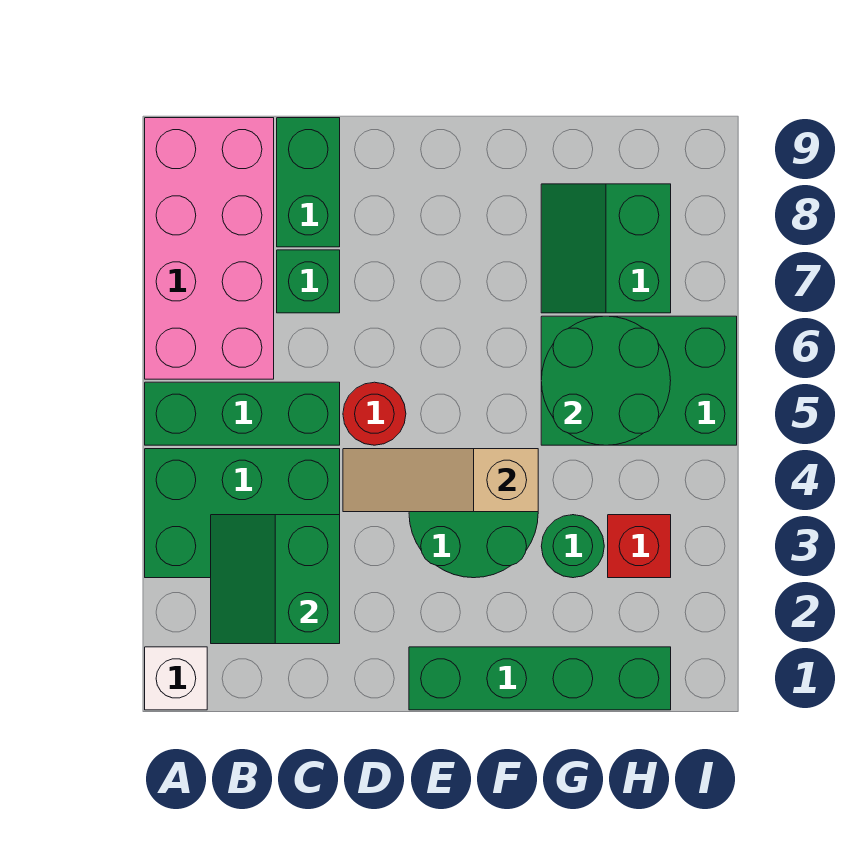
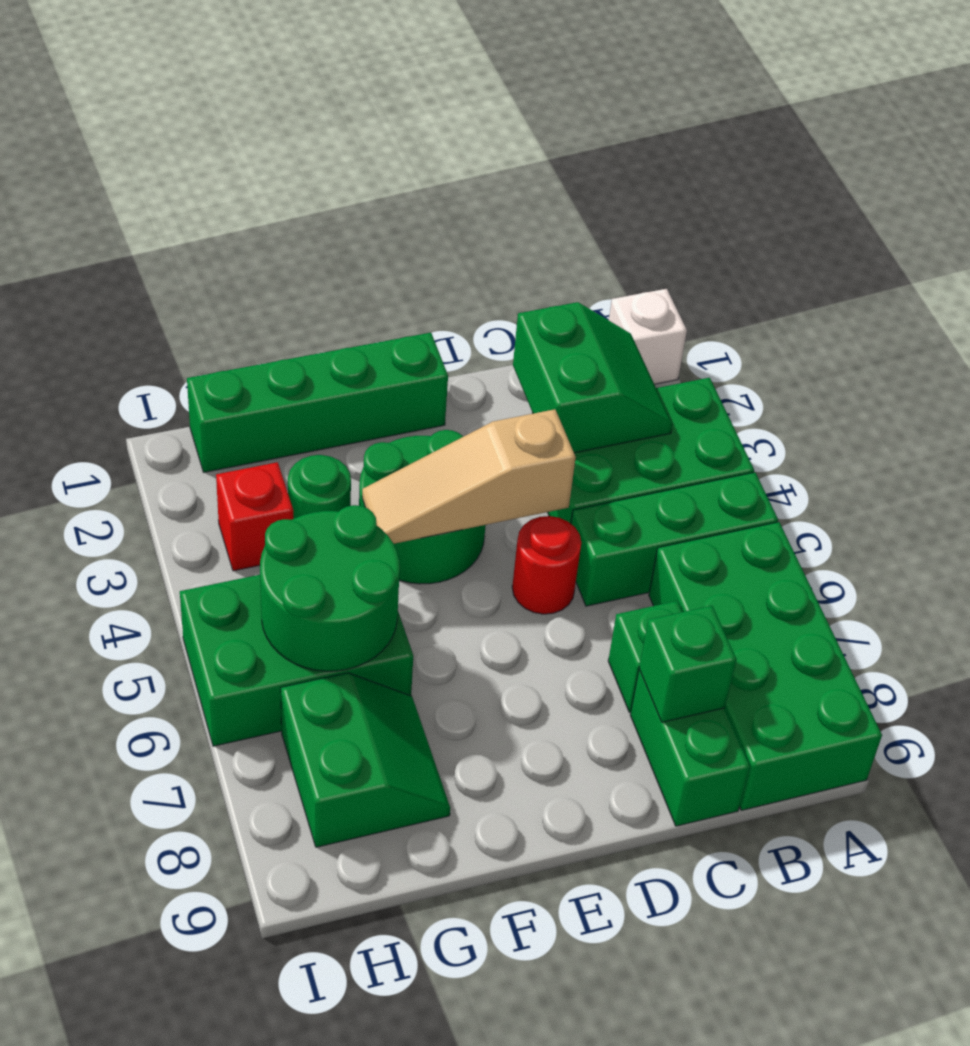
pink 2x4 brick [145,118,274,379] -> green 2x4 brick [649,522,882,810]
none -> green 1x1 brick [639,606,736,722]
tan 1x3 slope [343,449,538,512] -> tan 1x3 slope turned to [362,409,576,544]

